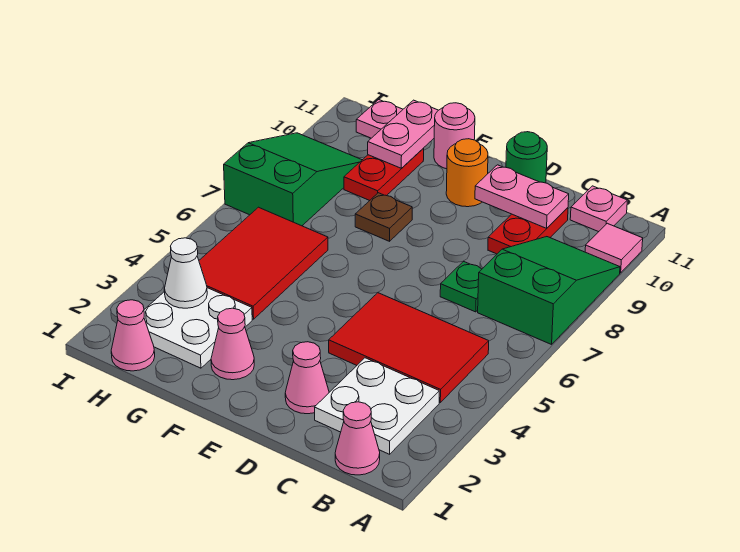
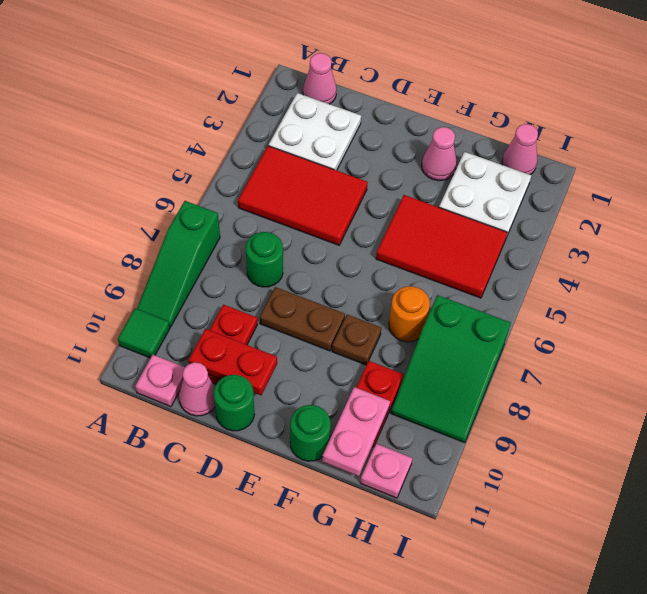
green 2x3 slope [478,237,620,344] -> green 1x3 slope [137,201,220,327]
pink 1x1 tile [585,223,643,273] -> green 1x1 tile [118,308,170,358]
green 1x1 plate [440,262,482,312] -> green 1x1 round brick [246,232,283,287]
pink 1x2 plate [475,165,569,228] -> red 1x2 plate [189,329,277,395]
pink 1x1 cone [285,342,329,414] -> pink 1x1 cone moved to [179,362,215,416]
none -> brown 1x2 plate [260,287,345,351]
orange 1x1 round brick [446,139,488,207] -> orange 1x1 round brick moved to [389,286,430,342]
pink 1x1 round brick [434,103,475,169] -> green 1x1 round brick [290,405,331,461]
red 2x3 tile [199,207,328,319] -> red 2x3 tile turned to [376,195,508,298]
white 1x1 cone [165,238,207,308] -> none

